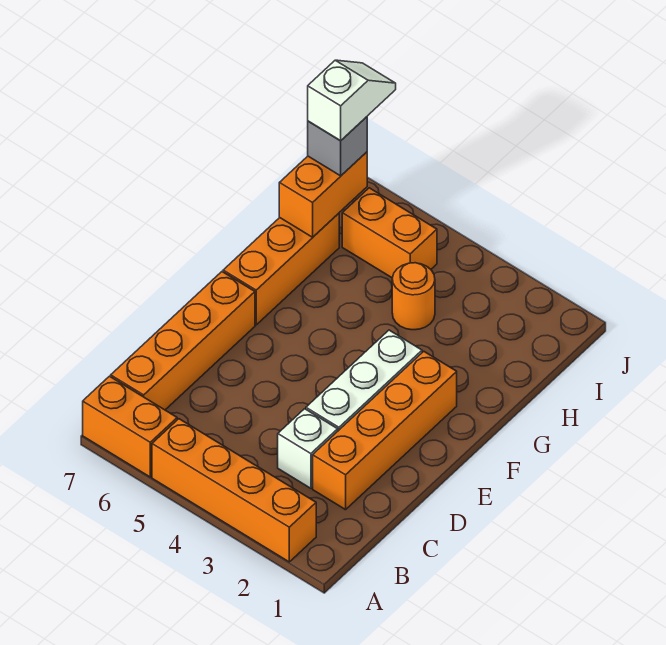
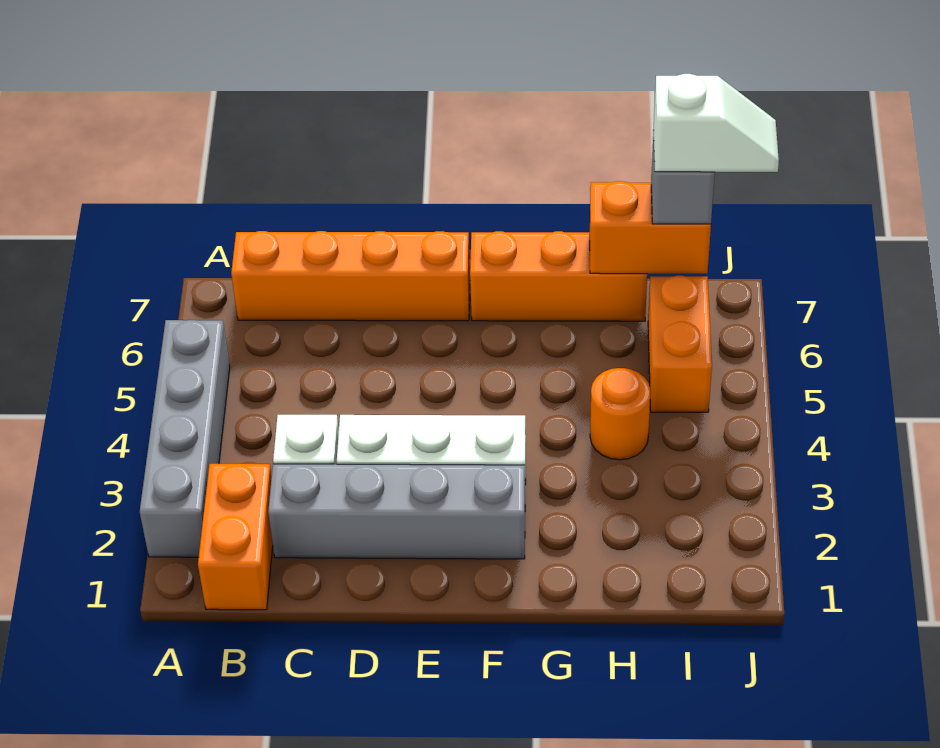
orange 1x4 brick [152,419,316,562] -> grey 1x4 brick [140,320,230,557]
orange 1x2 brick [83,376,177,477] -> orange 1x2 brick moved to [198,464,273,610]
orange 1x4 brick [313,351,457,510] -> grey 1x4 brick [268,464,525,559]

